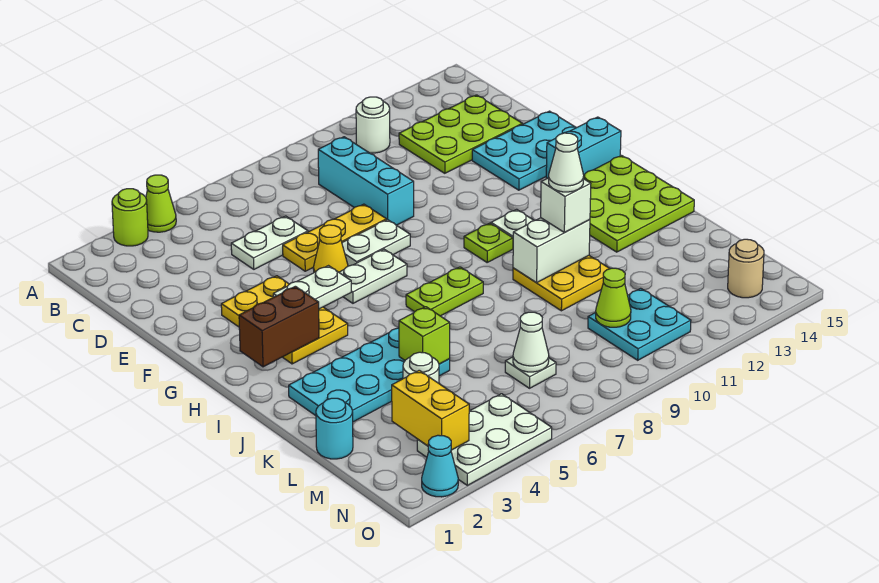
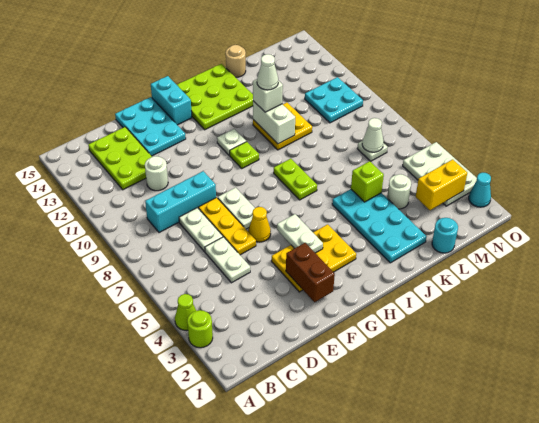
white 1x1 round brick [356,97,390,153] -> white 1x1 round brick moved to [145,156,168,191]
white 1x2 plate [339,249,407,303] -> white 1x2 plate moved to [179,208,223,252]
brown 1x2 brick [239,286,319,367] -> brown 1x2 brick moved to [286,243,335,302]
lime 1x1 cone [596,268,631,327] -> none
tan 1x1 round brick [728,239,764,298] -> tan 1x1 round brick moved to [226,45,246,77]

